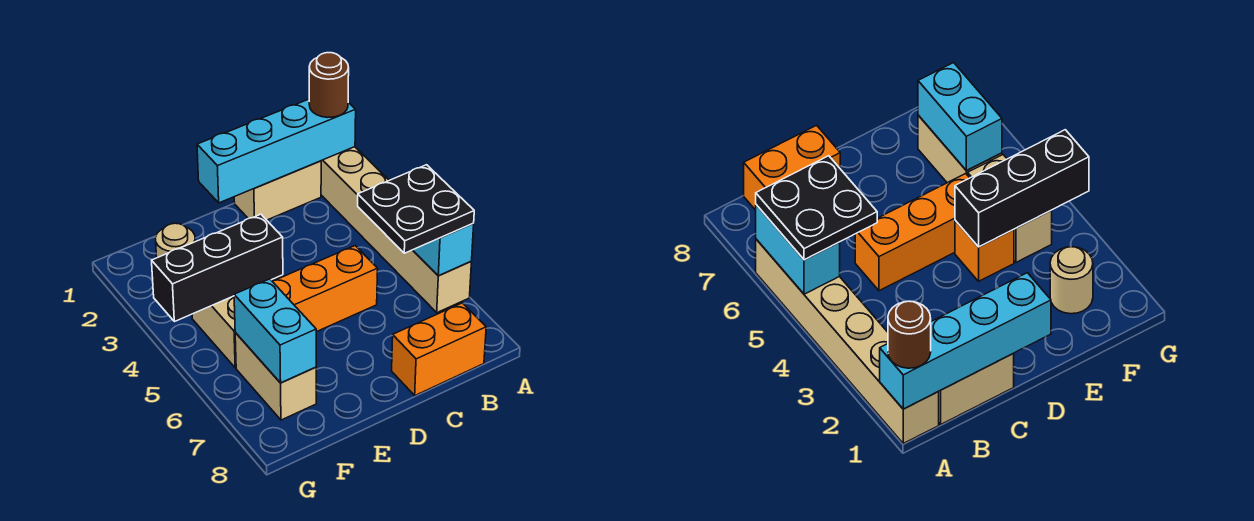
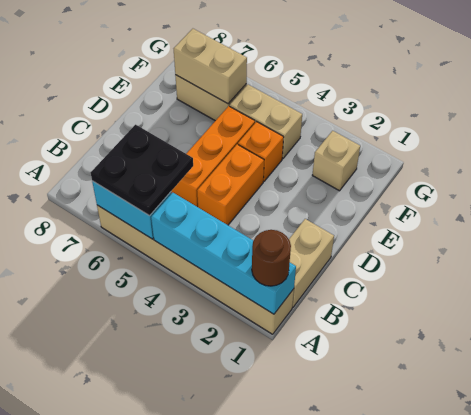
cyan 1x4 brick [197,99,356,203] -> cyan 1x4 brick turned to [151,193,296,314]
orange 1x2 brick [392,303,486,395] -> orange 1x2 brick moved to [197,144,264,225]
black 1x3 brick [152,214,283,322] -> none
tan 1x1 round brick [155,223,195,258] -> tan 1x1 brick [312,131,360,191]
cyan 1x2 brick [234,279,316,383] -> tan 1x2 brick [174,29,247,104]

